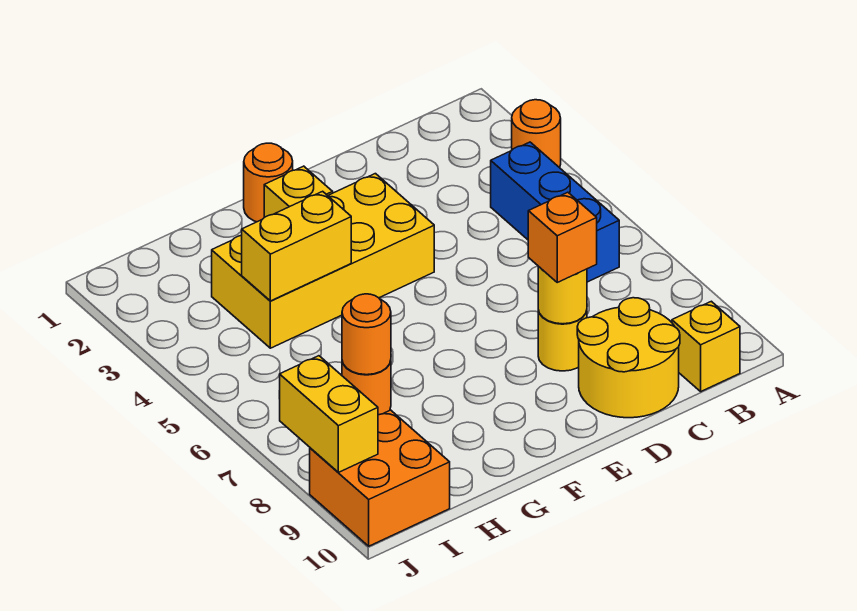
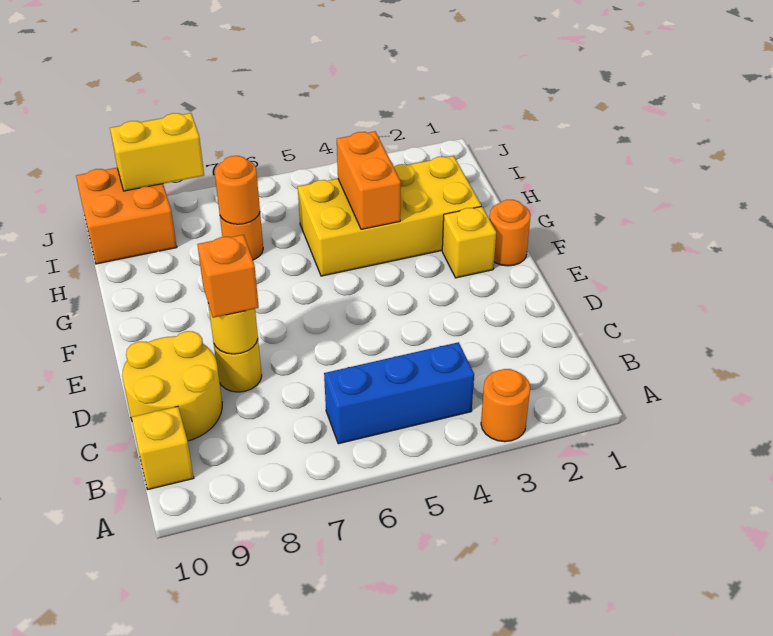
yellow 2x4 brick [212,174,434,348] -> yellow 2x4 brick turned to [298,156,481,276]
yellow 1x2 brick [242,191,351,301] -> orange 1x2 brick [337,131,401,229]

